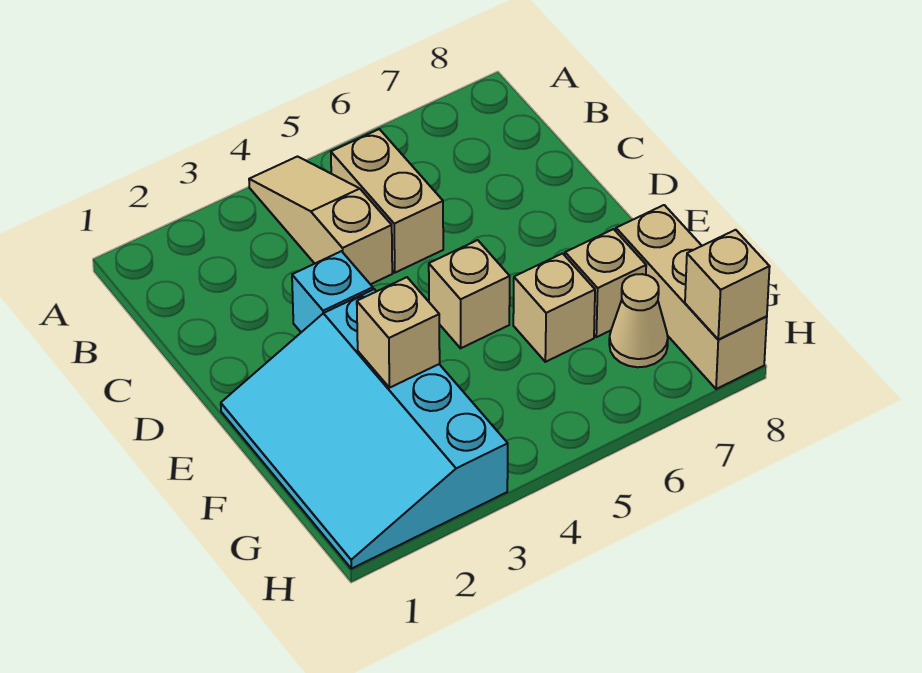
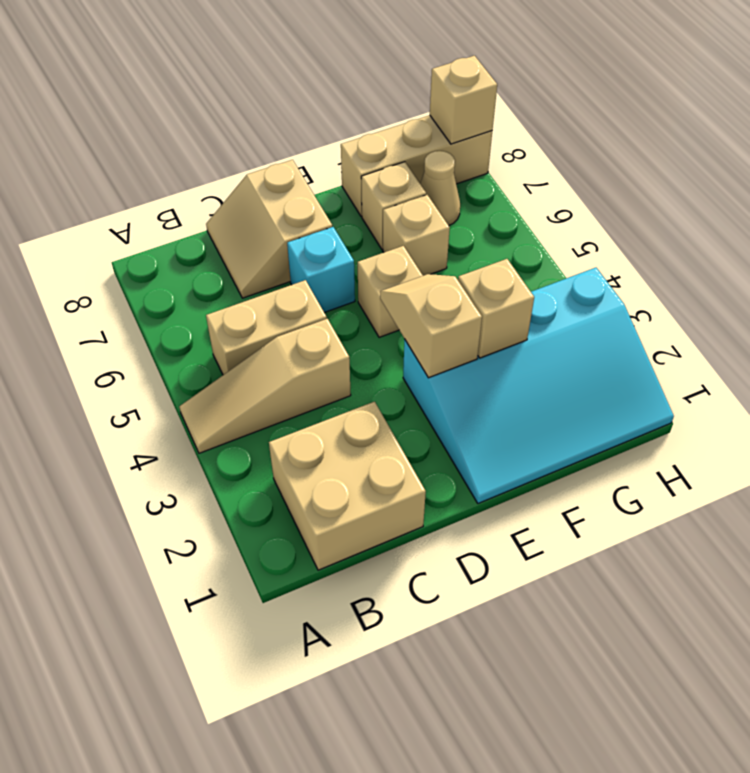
none -> tan 2x2 brick [269,402,426,570]
none -> tan 2x2 slope [206,160,332,298]
cyan 1x1 brick [292,251,373,332] -> cyan 1x1 brick moved to [287,227,355,313]
none -> tan 1x2 slope [380,274,482,378]

